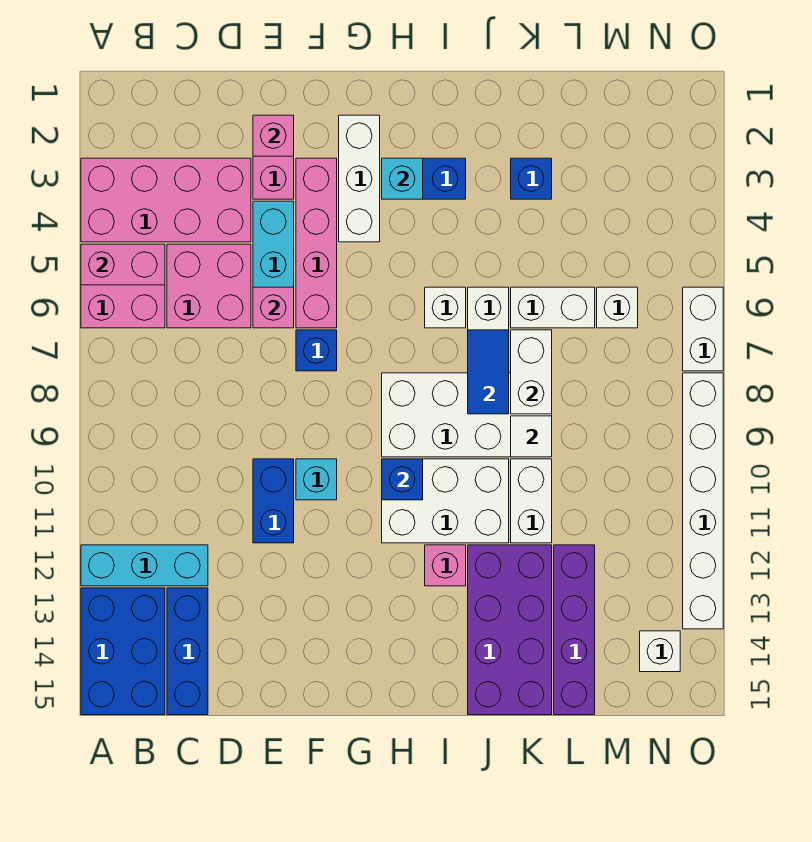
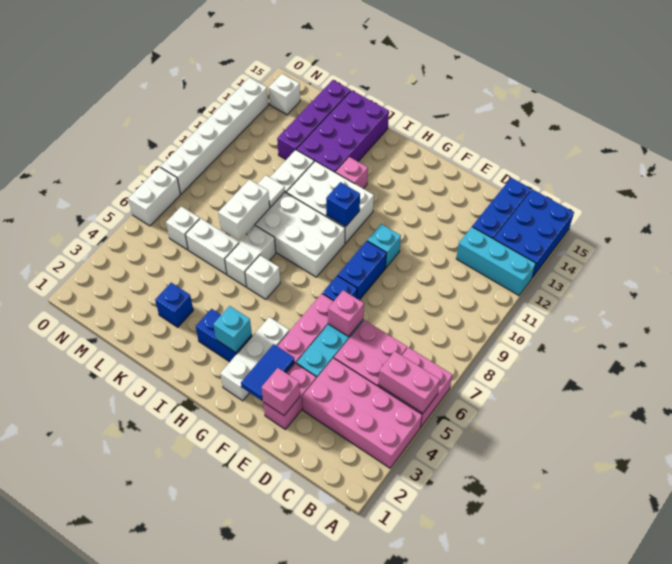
blue 1x2 brick [253,459,294,543] -> blue 1x2 brick moved to [338,241,386,300]
blue 1x2 tile [468,330,509,414] -> blue 1x2 tile moved to [241,344,294,401]

